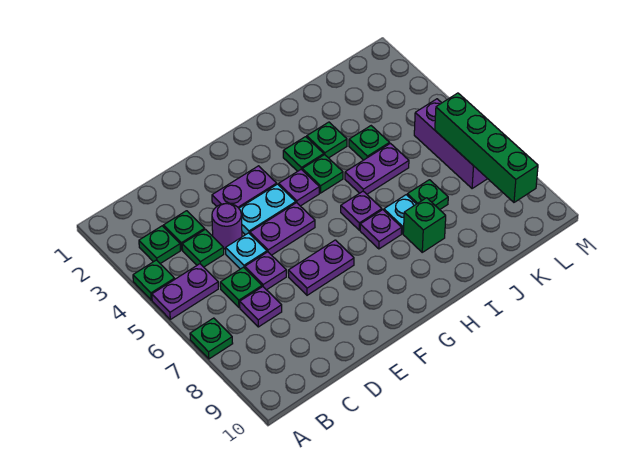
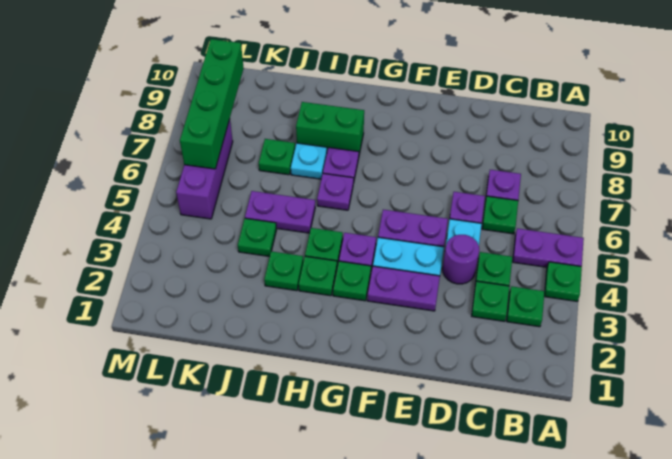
green 1x1 plate [190,318,233,359] -> green 1x1 plate moved to [333,261,371,301]
purple 1x2 plate [288,240,354,295] -> none
green 1x1 brick [403,198,446,252] -> green 1x2 brick [296,102,364,154]

